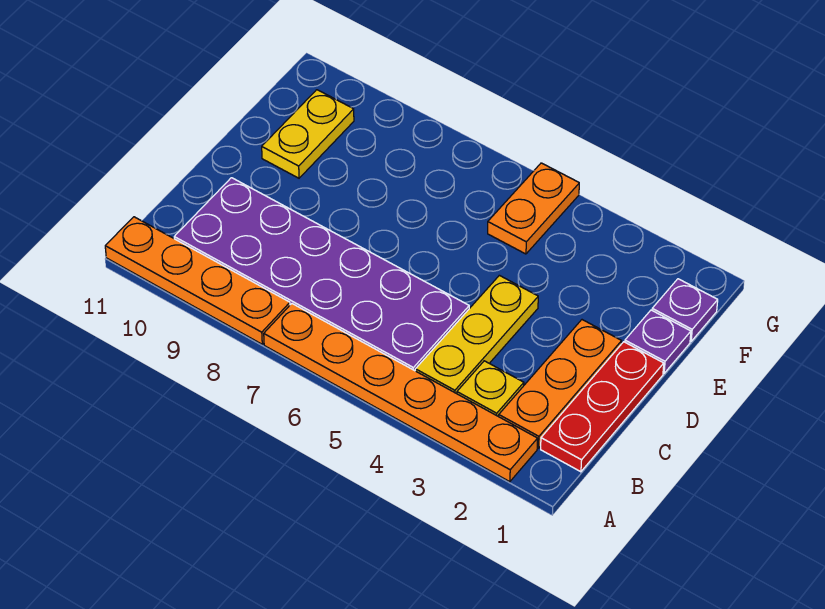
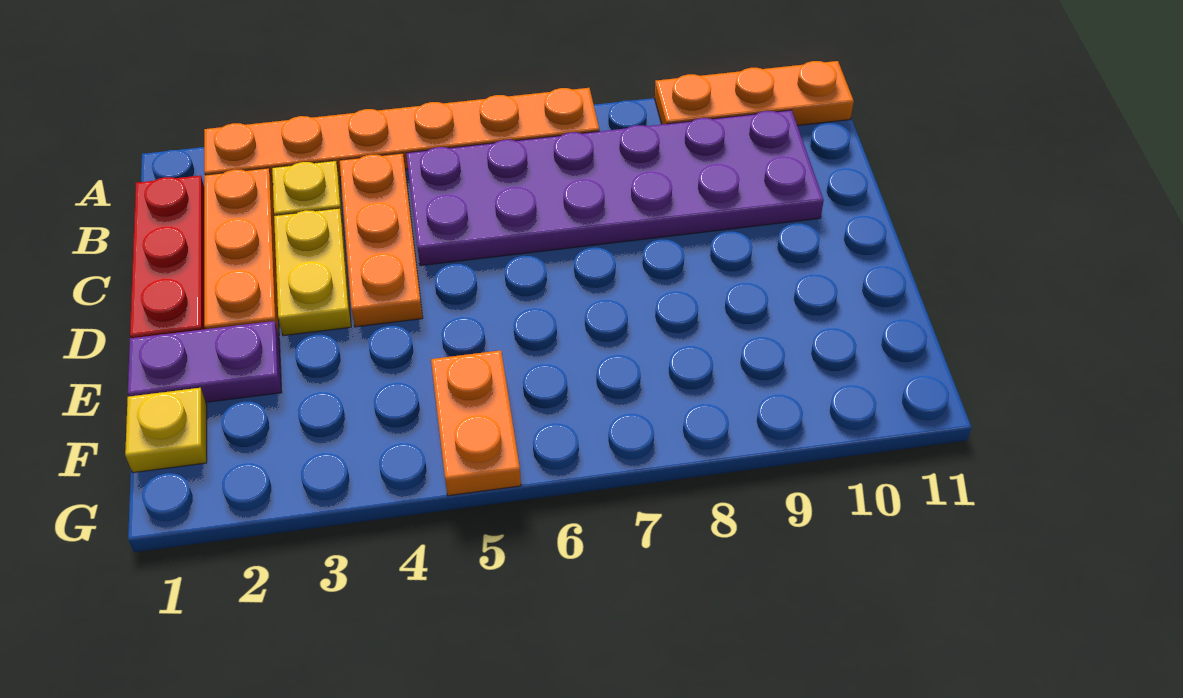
orange 1x4 plate [105,217,290,344] -> orange 1x3 plate [655,61,854,126]
yellow 1x3 plate [415,275,538,394] -> orange 1x3 plate [340,153,423,327]
purple 1x1 plate [625,310,691,373] -> purple 1x2 plate [128,321,282,402]
yellow 1x2 plate [262,90,354,178] -> yellow 1x2 plate moved to [274,208,351,336]
purple 1x1 plate [652,279,718,341] -> yellow 1x1 plate [125,388,207,473]

